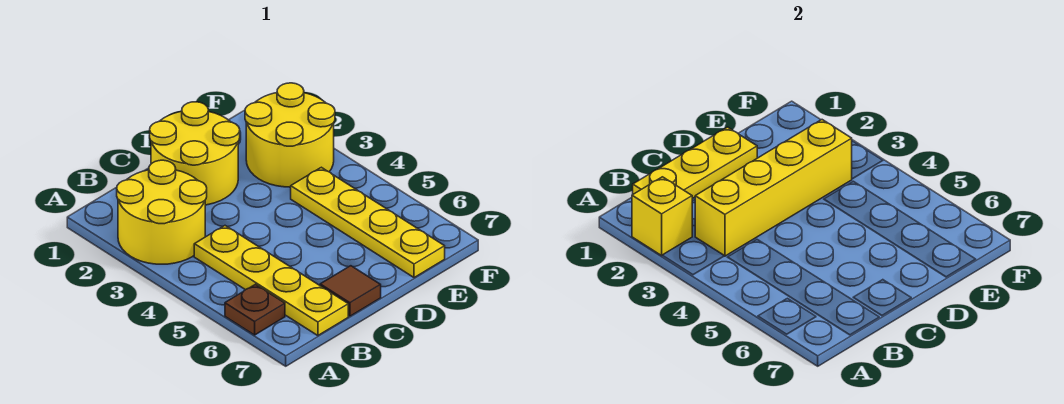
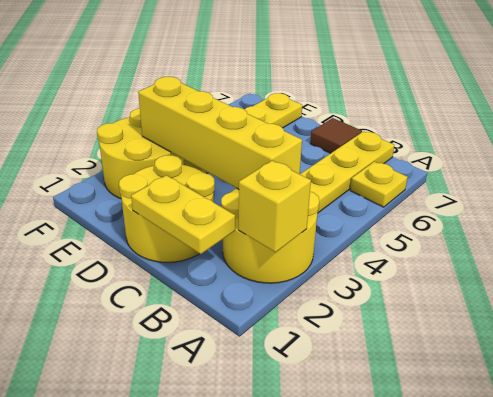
brown 1x1 plate [225,284,285,335] -> yellow 1x1 plate [350,162,408,207]
yellow 1x3 plate [633,127,757,199] -> yellow 1x2 plate [131,175,235,254]

